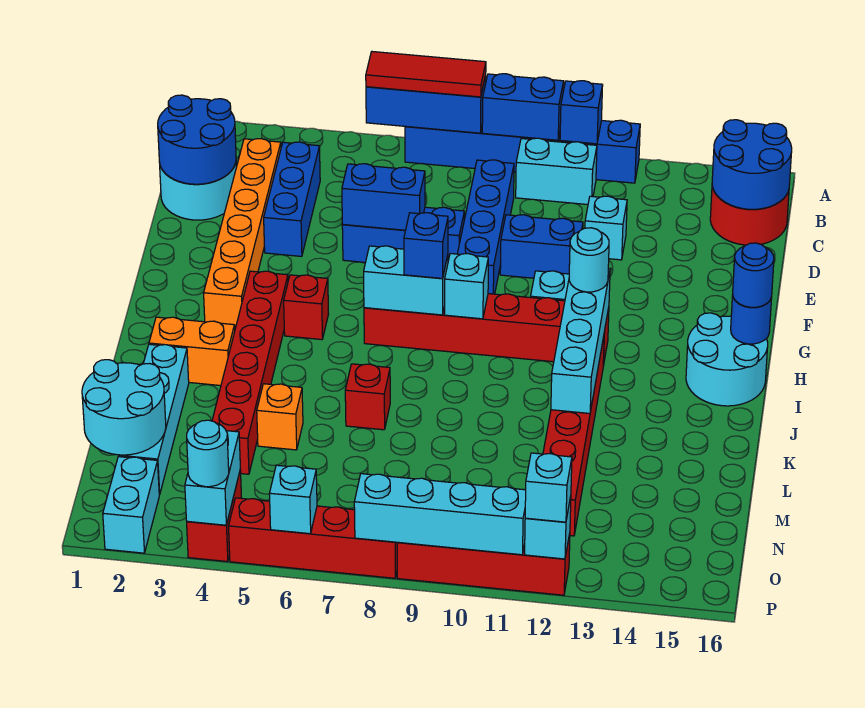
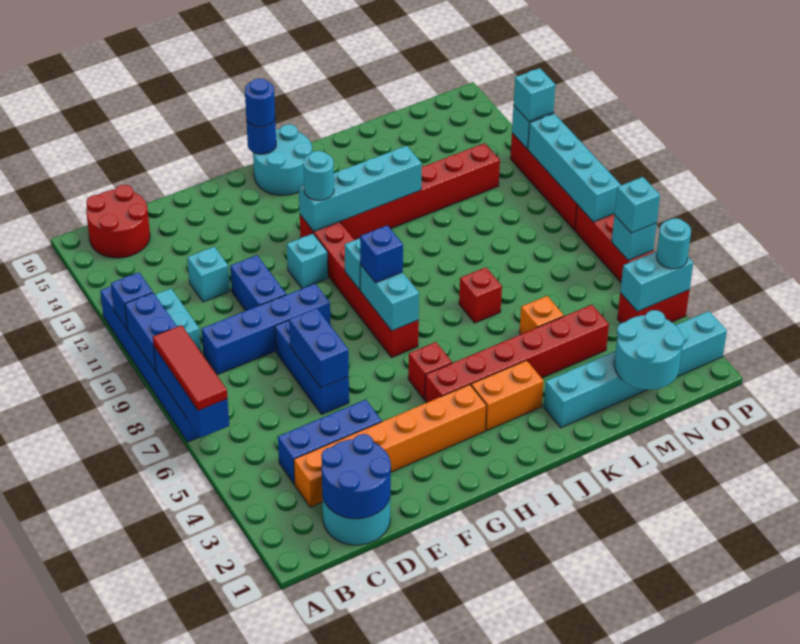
blue 2x2 round brick [712,120,792,209] -> none
orange 1x2 brick [149,317,235,386] -> orange 1x2 brick turned to [471,360,544,431]
none -> cyan 1x1 brick [614,177,660,233]

